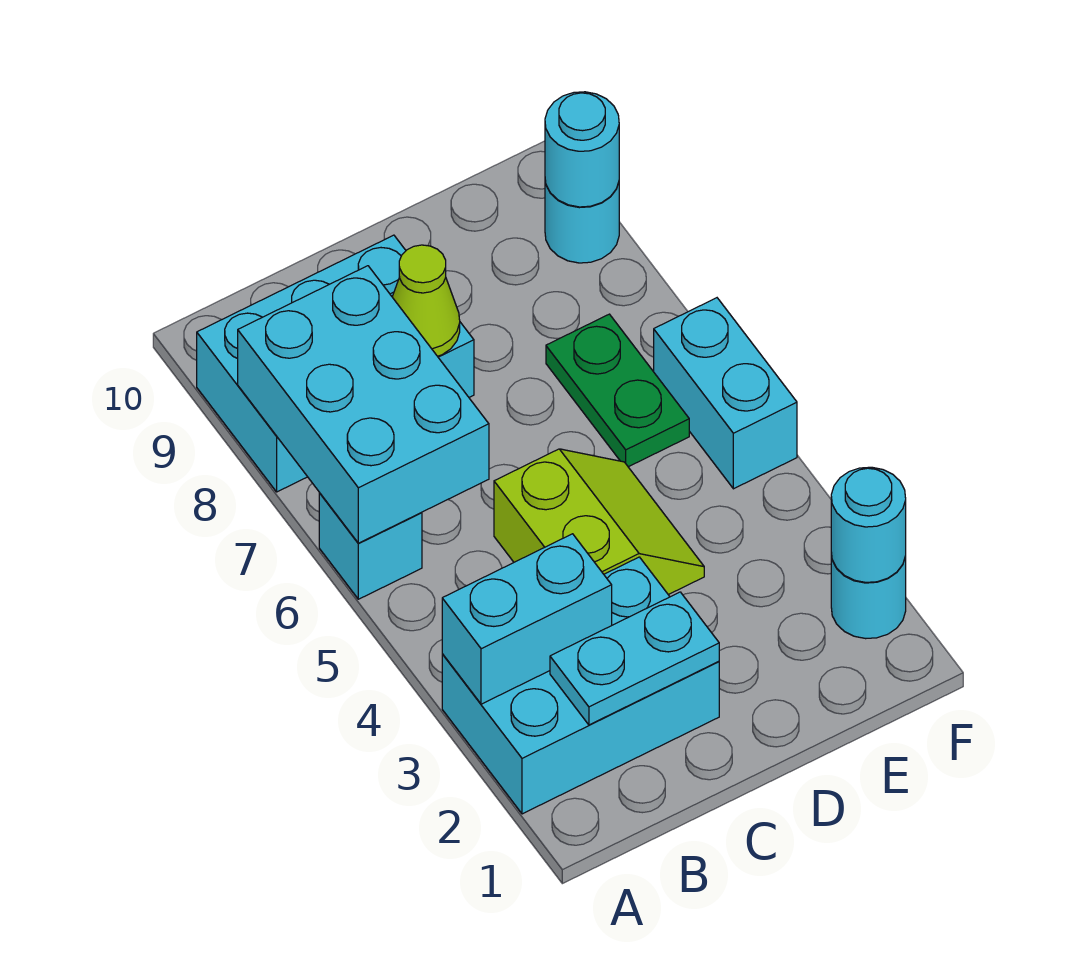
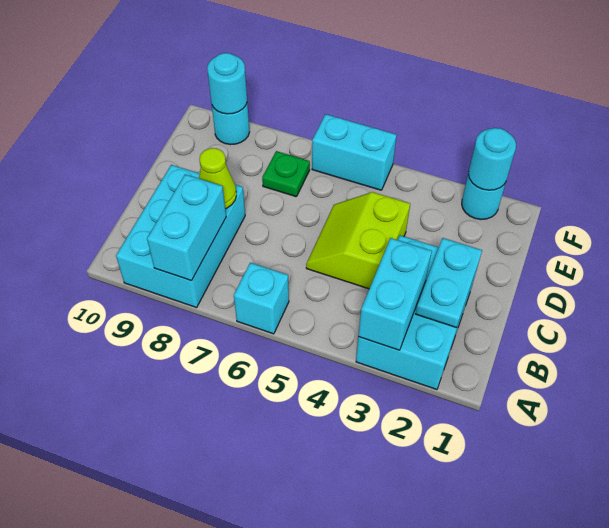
cyan 2x3 brick [238,266,489,543] -> cyan 1x2 brick [147,174,226,281]
lime 2x2 slope [494,449,704,595] -> lime 2x2 slope turned to [306,192,410,289]
green 1x2 plate [546,314,689,467] -> green 1x1 plate [262,151,310,197]

